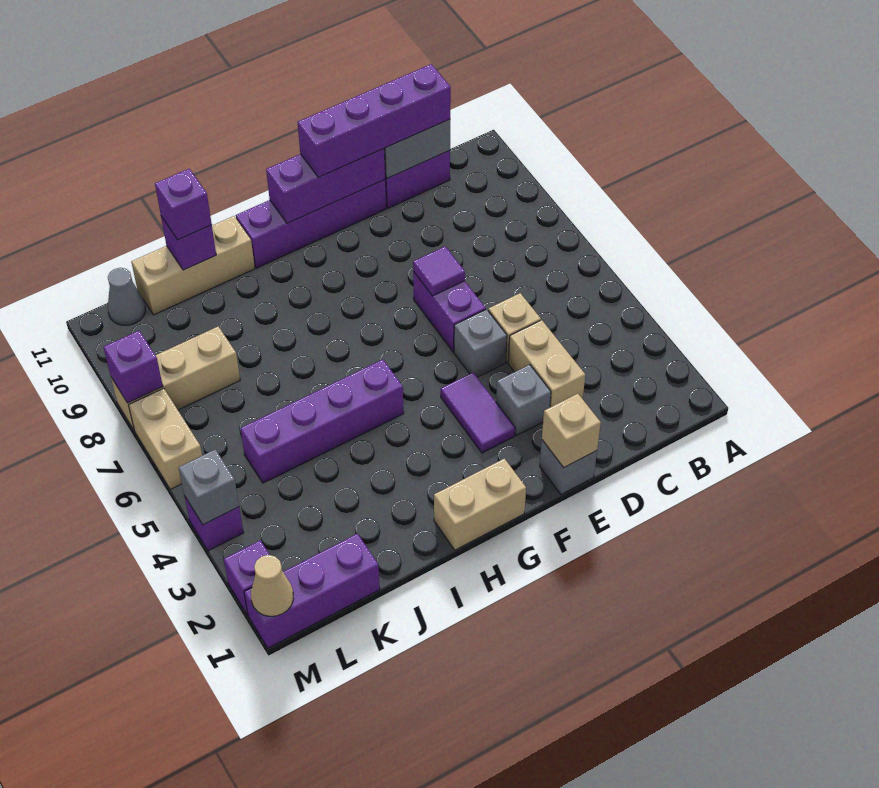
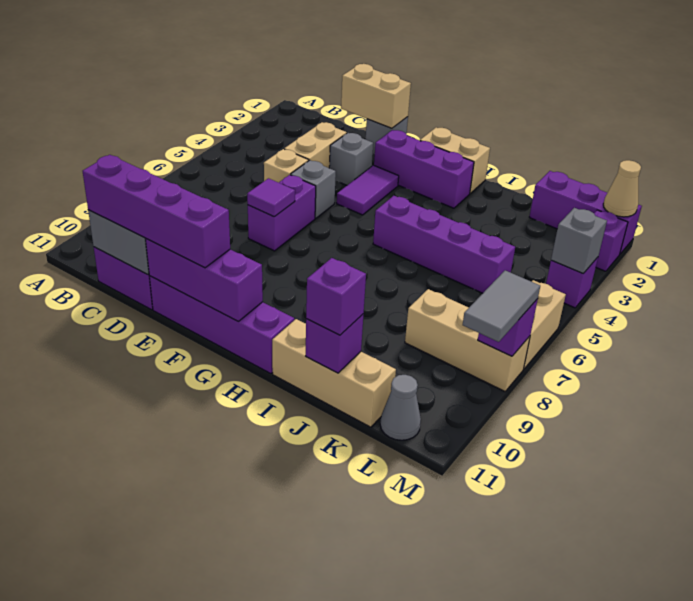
tan 1x1 brick [542,394,601,467] -> tan 1x2 brick [341,64,411,128]
none -> purple 1x3 brick [374,130,474,208]
none -> grey 1x2 tile [463,270,540,342]

